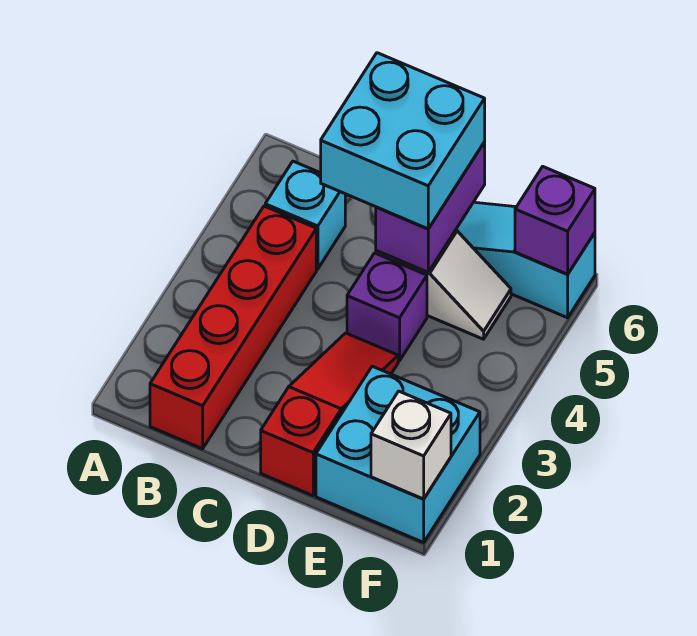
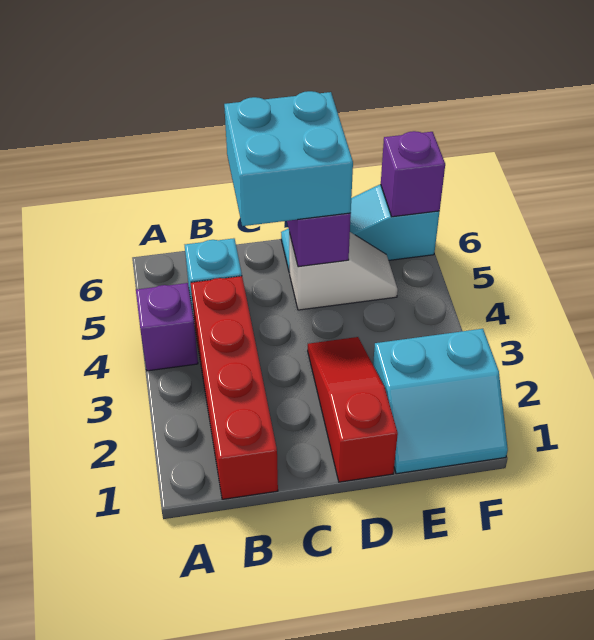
purple 1x1 brick [347,253,427,361] -> purple 1x1 brick moved to [136,283,198,371]
cyan 2x2 brick [316,366,480,542] -> cyan 2x2 slope [373,329,508,474]
white 1x1 brick [371,391,451,499] -> none

